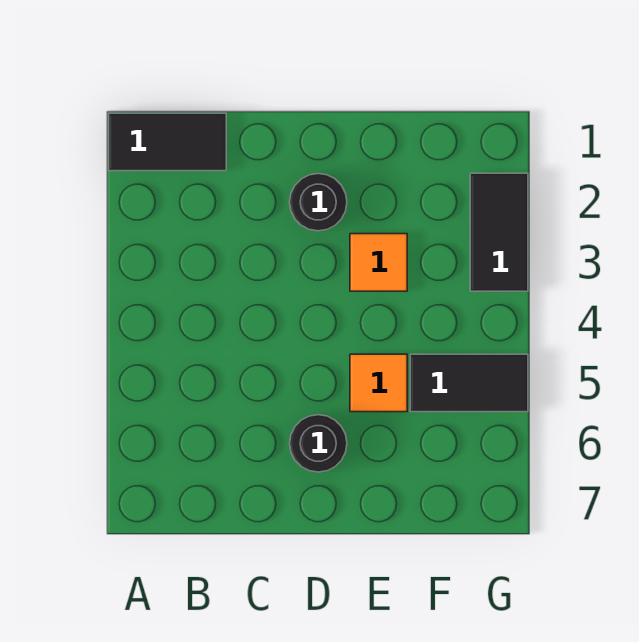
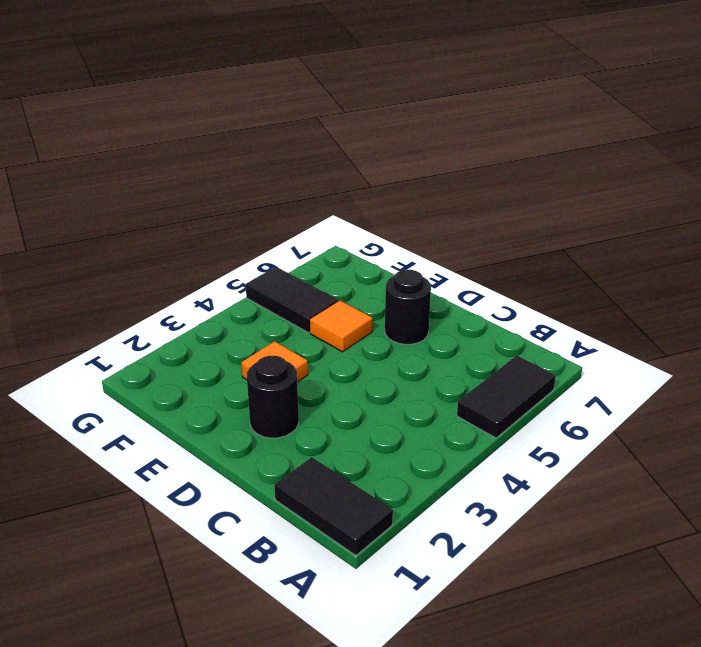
black 1x2 tile [470,173,528,291] -> black 1x2 tile moved to [457,356,556,438]

